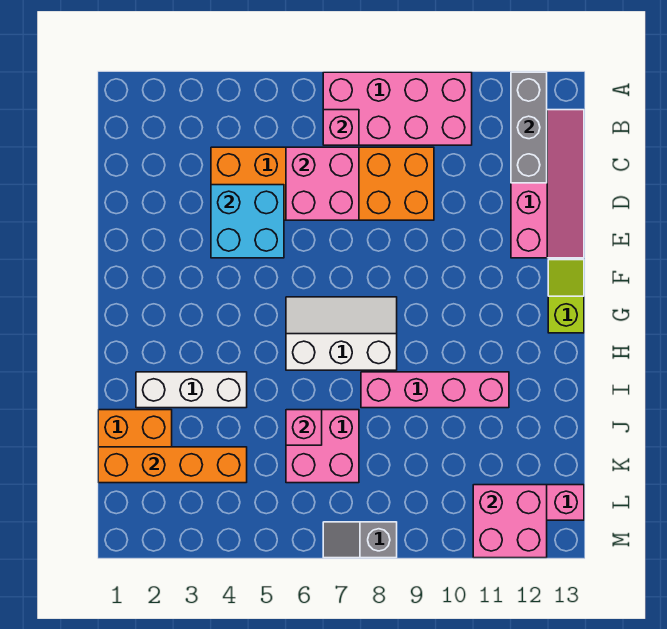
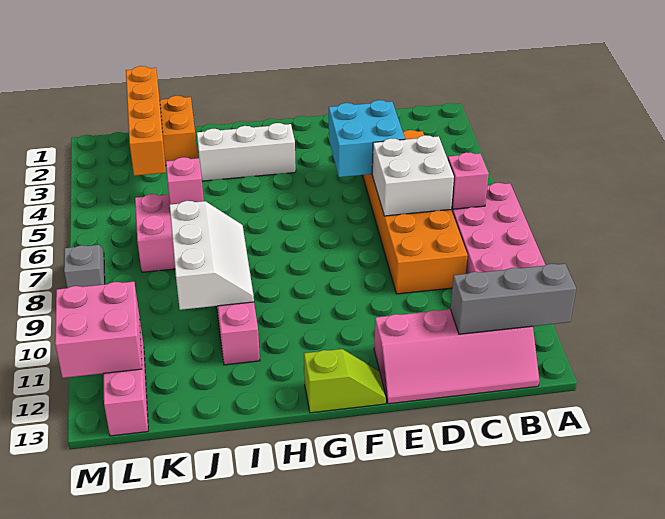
pink 2x2 brick [286,147,359,220] -> white 2x2 brick [372,135,454,216]
white 2x3 slope [286,297,397,370] -> white 2x3 slope moved to [170,201,254,310]
white 1x3 brick [136,372,247,408] -> white 1x3 brick turned to [197,123,296,181]

